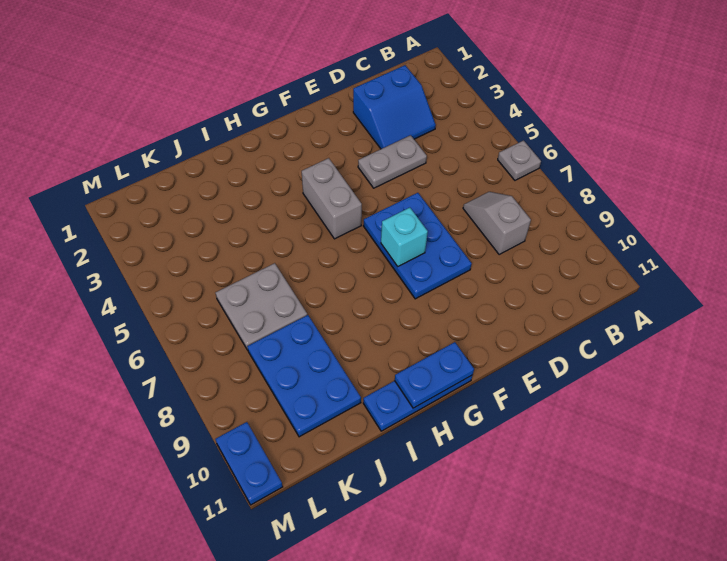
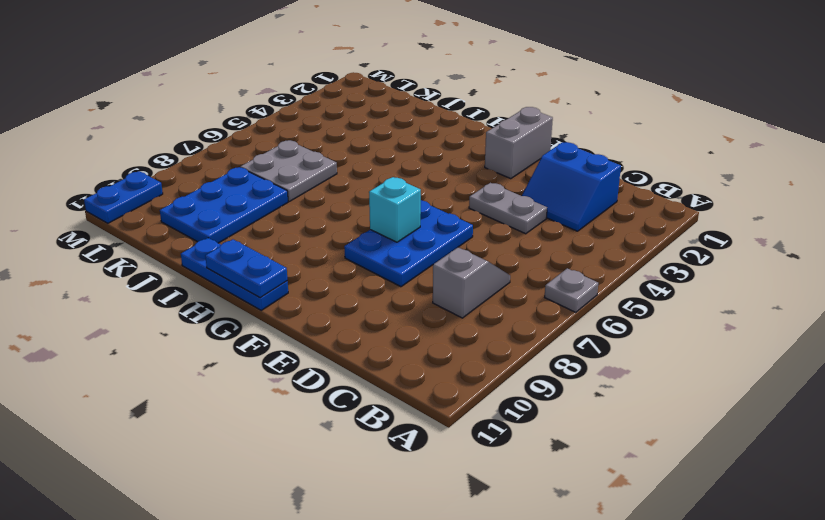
grey 1x2 brick [302,158,362,239] -> grey 1x2 brick moved to [485,107,553,179]

